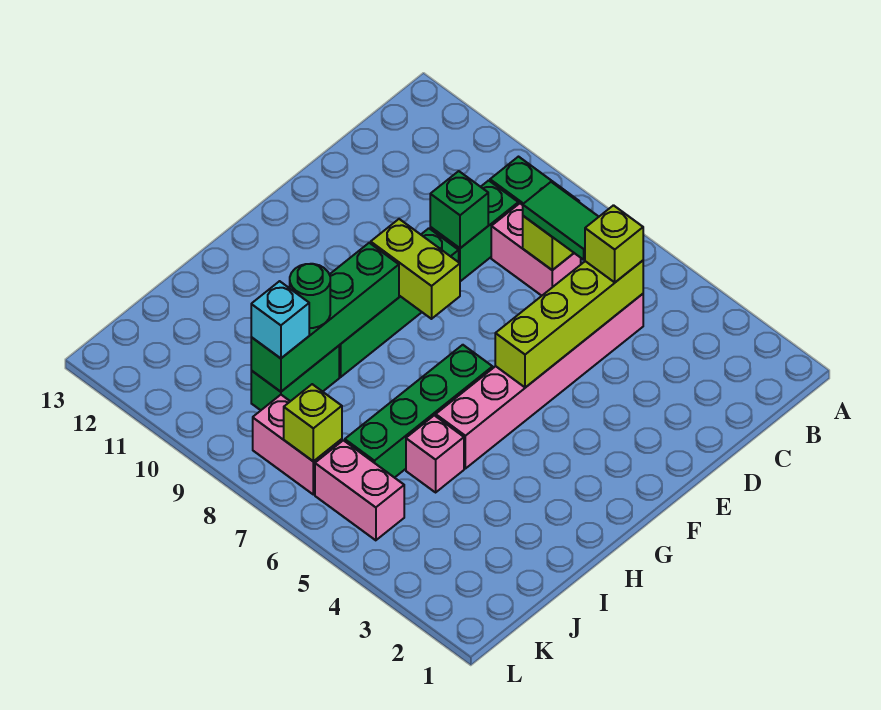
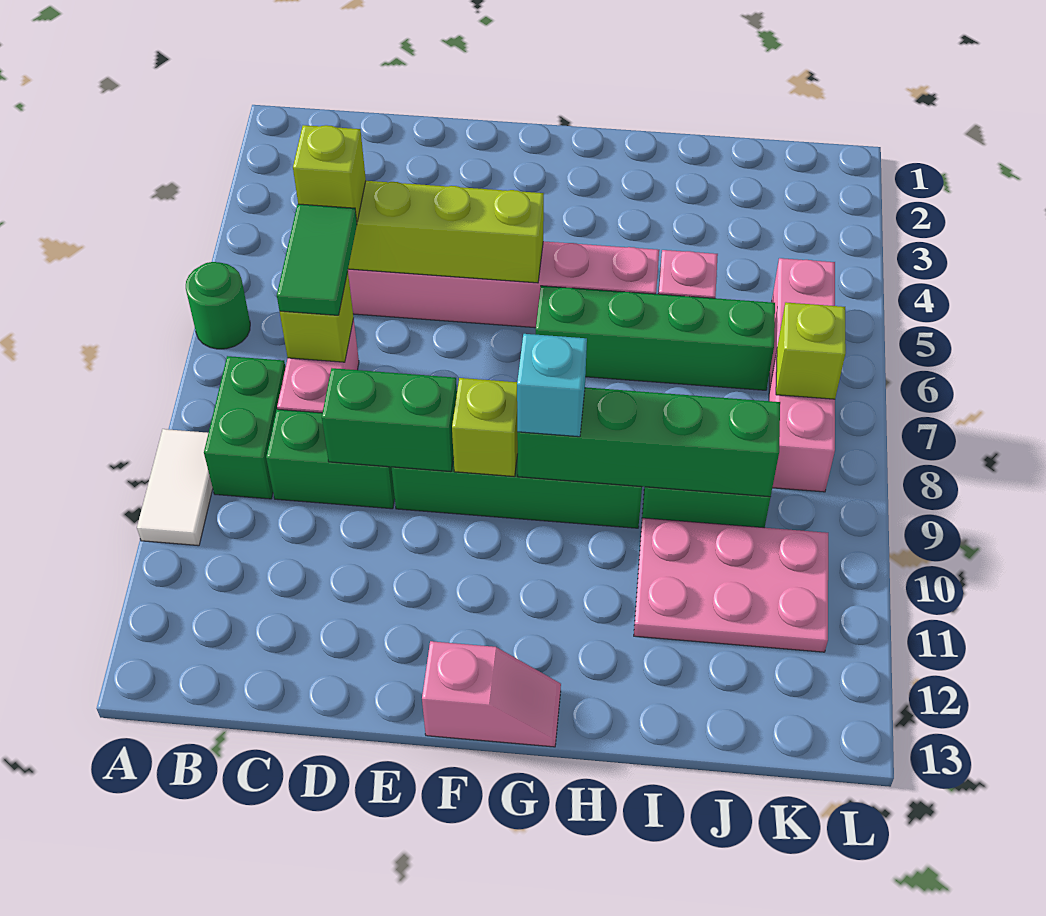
none -> white 1x2 tile [137,429,213,546]
green 1x1 brick [430,171,488,248] -> green 1x2 brick [322,368,457,472]
lime 1x2 brick [371,219,460,319] -> lime 1x1 brick [452,378,518,476]
none -> pink 1x2 slope [422,641,561,747]
green 1x1 round brick [290,264,330,328] -> green 1x1 round brick moved to [186,262,250,349]
none -> pink 2x3 plate [634,518,828,652]
cyan 1x1 brick [251,281,309,358] -> cyan 1x1 brick moved to [517,334,587,437]

